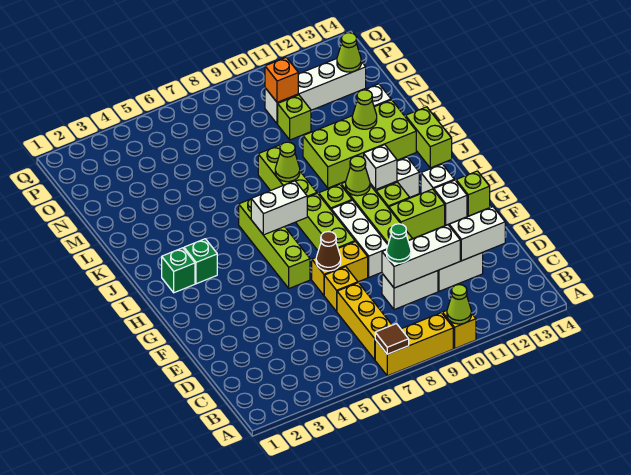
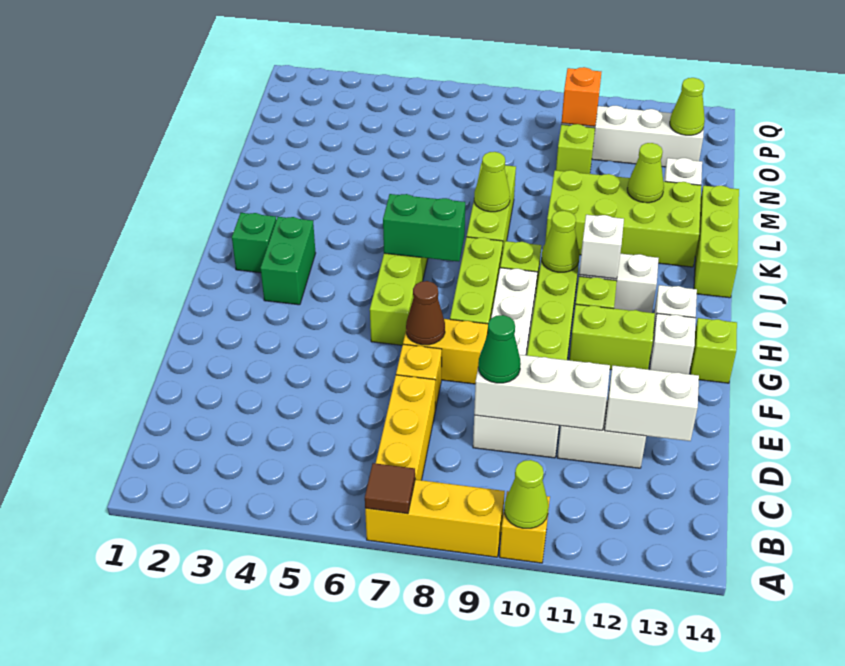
green 1x1 brick [184,239,217,284] -> green 1x2 brick [261,217,316,305]
white 1x2 brick [251,181,307,235] -> green 1x2 brick [383,194,465,262]
lime 1x2 brick [405,107,452,168] -> lime 1x3 brick [694,186,739,298]

